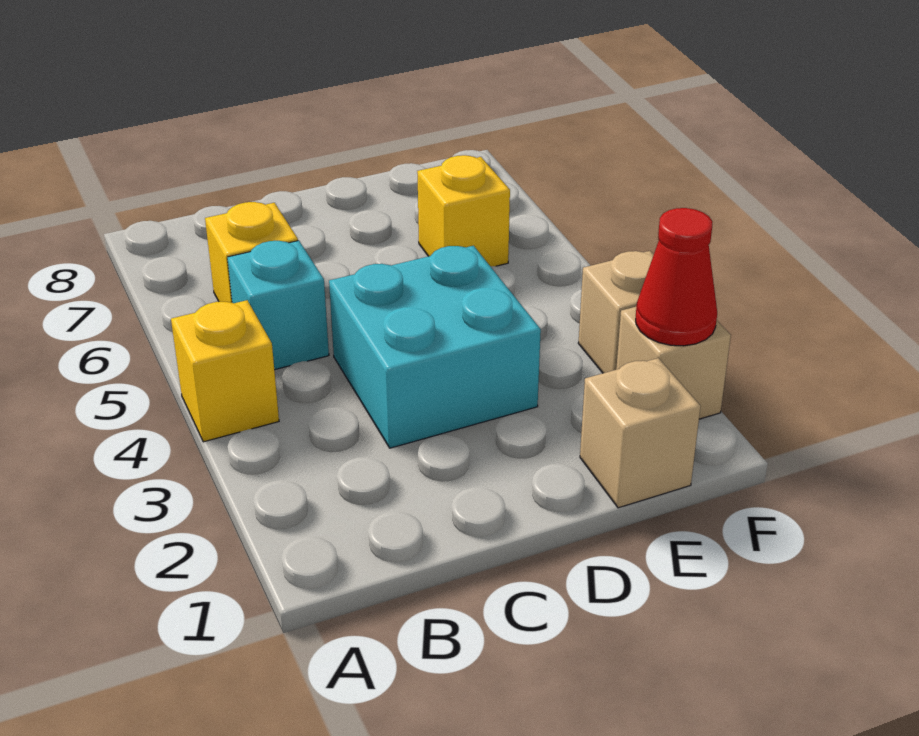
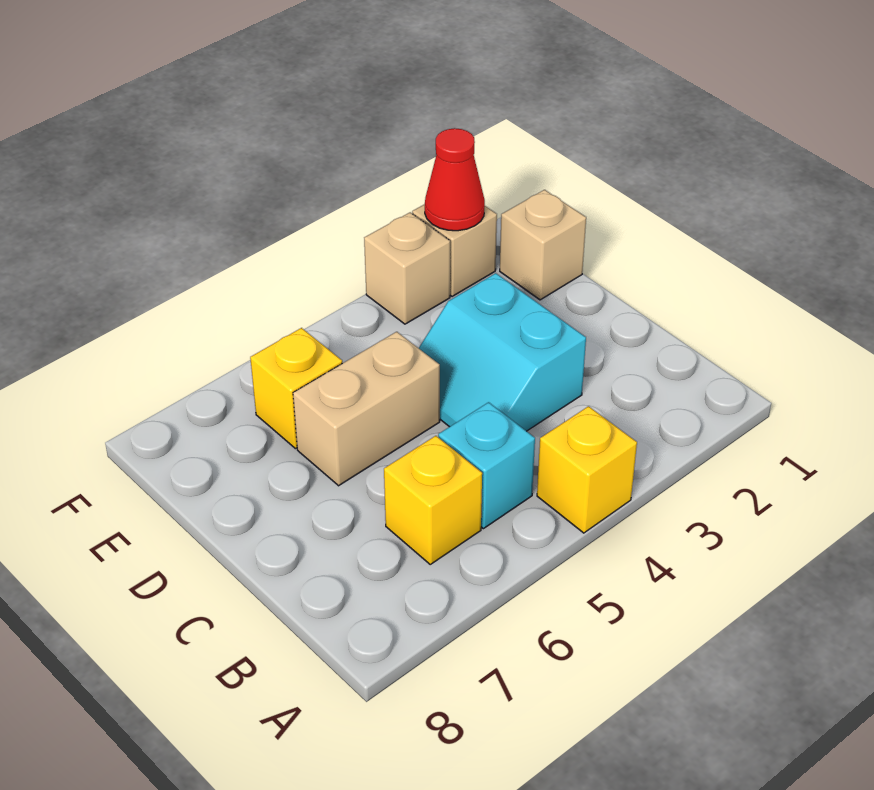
cyan 2x2 brick [329,246,541,448] -> cyan 2x2 slope [419,273,586,431]
none -> tan 1x2 brick [293,332,440,486]

